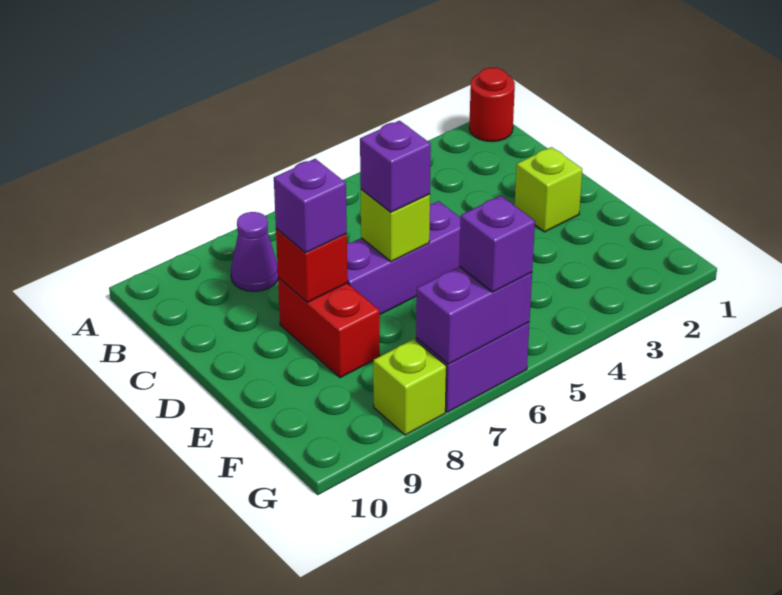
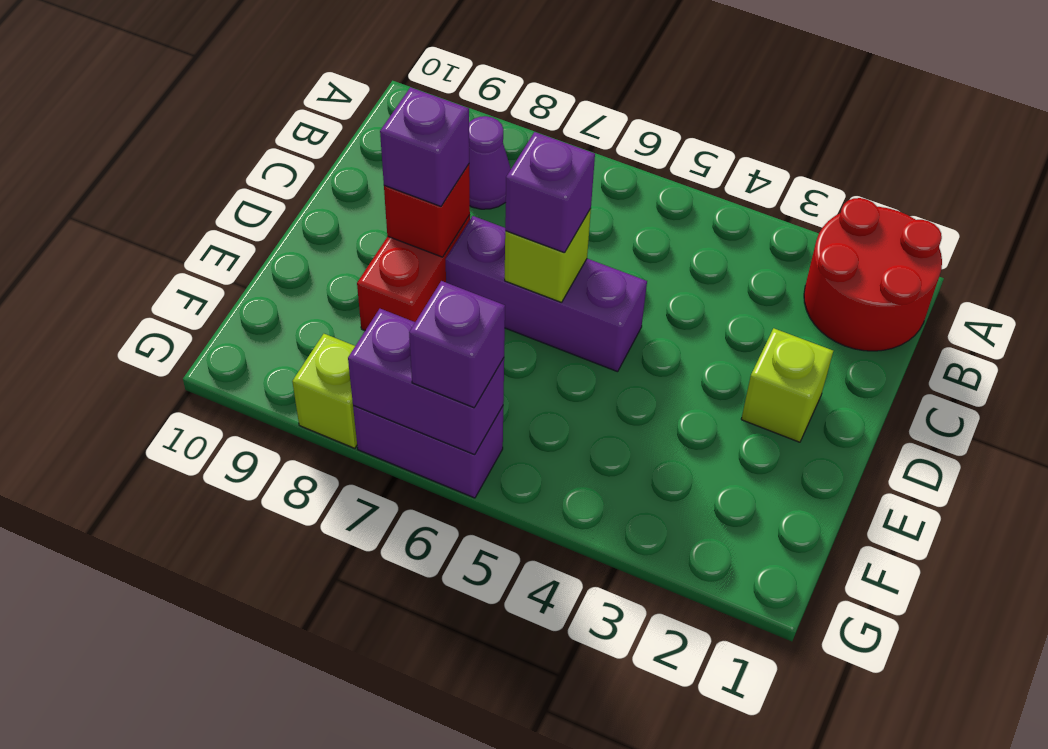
red 1x1 round brick [469,68,515,142] -> red 2x2 round brick [804,198,942,351]

